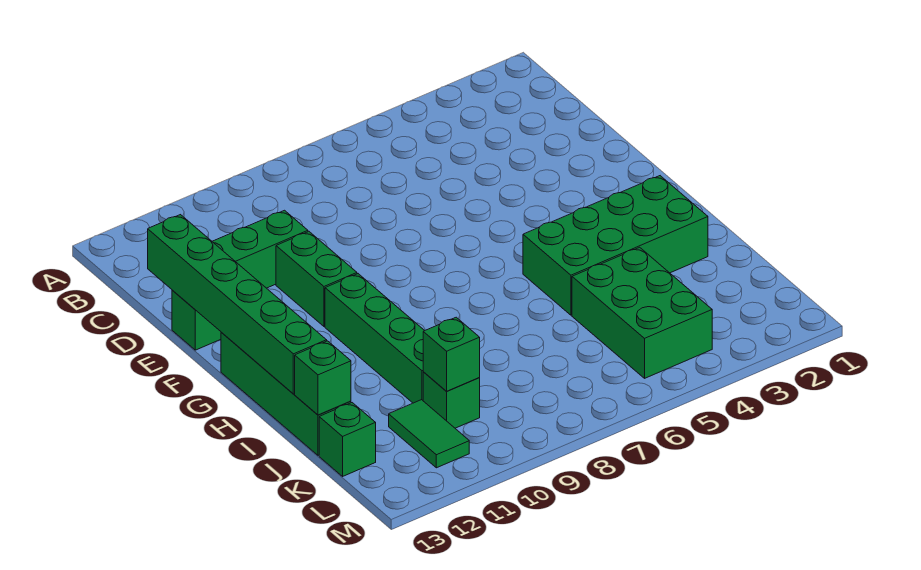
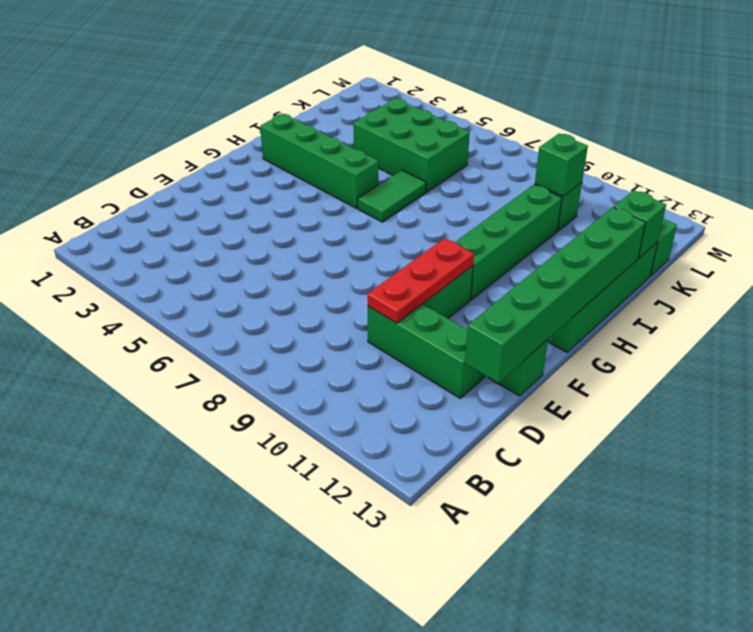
none -> red 1x3 plate [367,238,474,323]
green 2x4 brick [523,176,708,315] -> green 1x4 brick [260,114,378,208]
green 2x3 brick [572,247,712,378] -> green 2x3 brick turned to [353,99,470,192]
green 1x2 tile [389,400,469,468] -> green 1x2 tile moved to [358,170,426,222]

